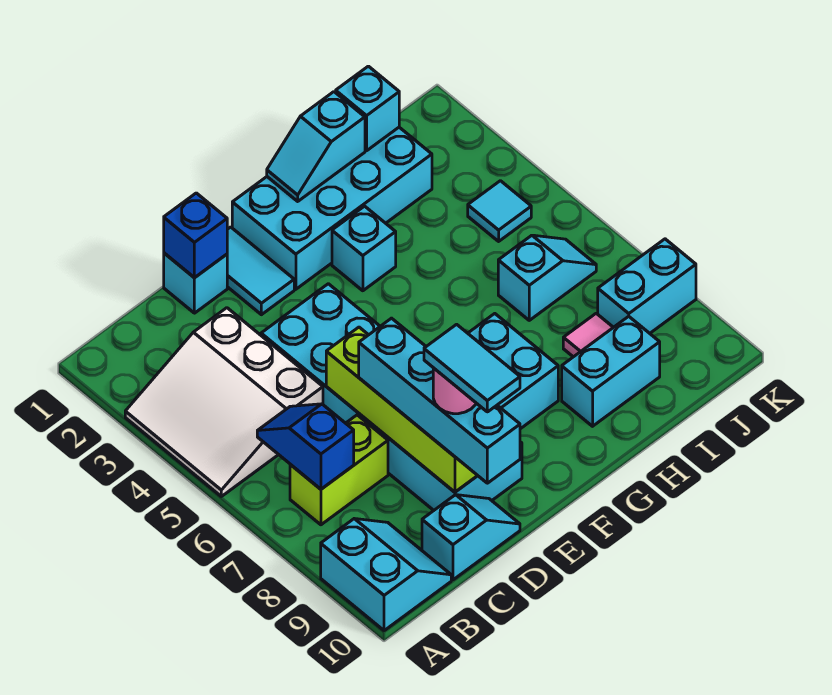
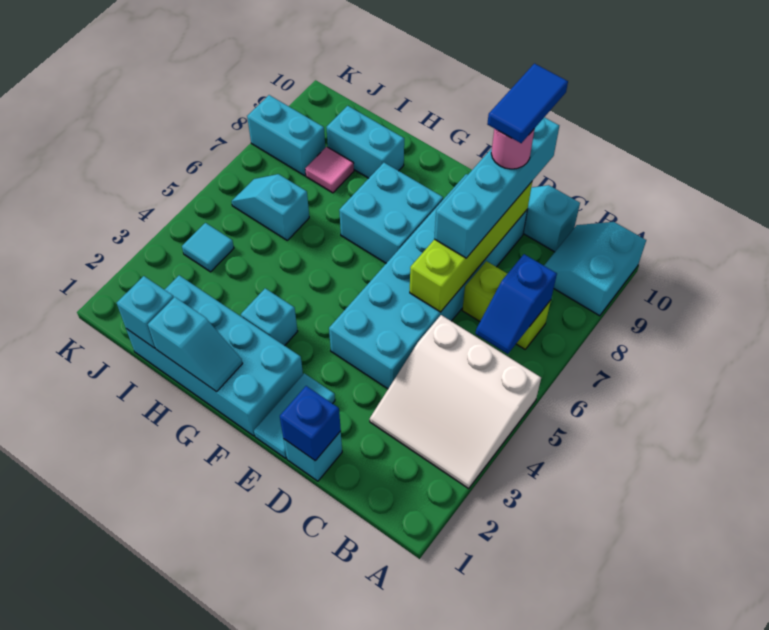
white 3x3 slope [125,308,323,496] -> white 3x3 slope turned to [370,315,541,488]
cyan 1x2 tile [424,324,520,412] -> blue 1x2 tile [487,64,568,143]

